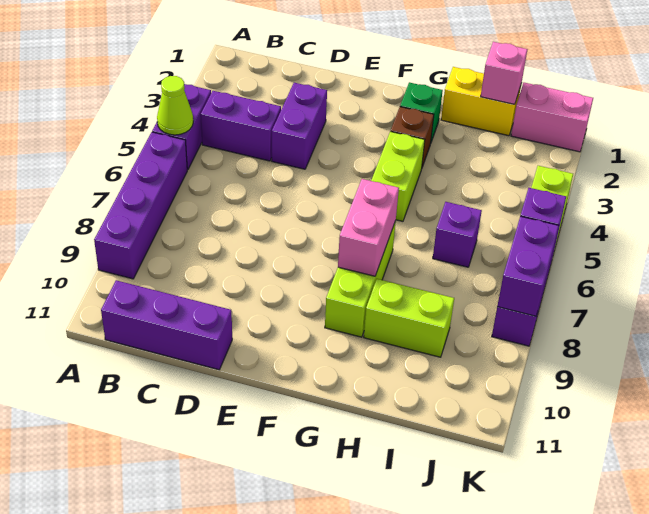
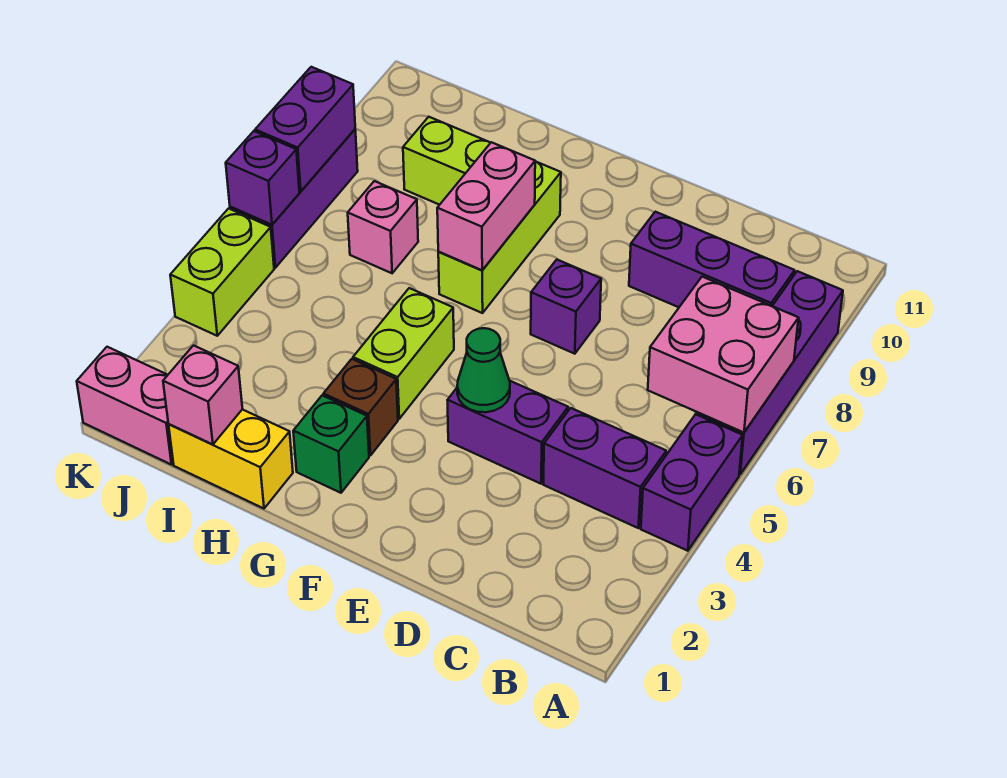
lime 1x1 cone [157,76,193,135] -> none
none -> pink 2x2 brick [648,277,798,432]
purple 1x3 brick [101,280,232,370] -> purple 1x3 brick moved to [629,212,795,307]
purple 1x2 brick [272,83,327,169] -> purple 1x2 brick turned to [447,381,568,484]
none -> green 1x1 cone [457,328,510,412]
purple 1x1 brick [433,202,482,267] -> purple 1x1 brick moved to [531,260,601,354]
none -> pink 1x1 brick [348,181,418,273]

